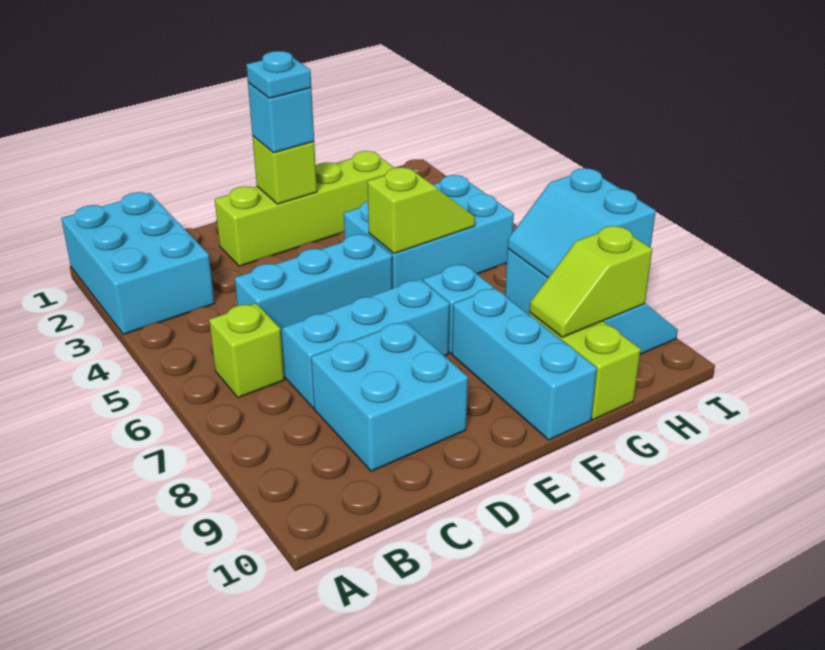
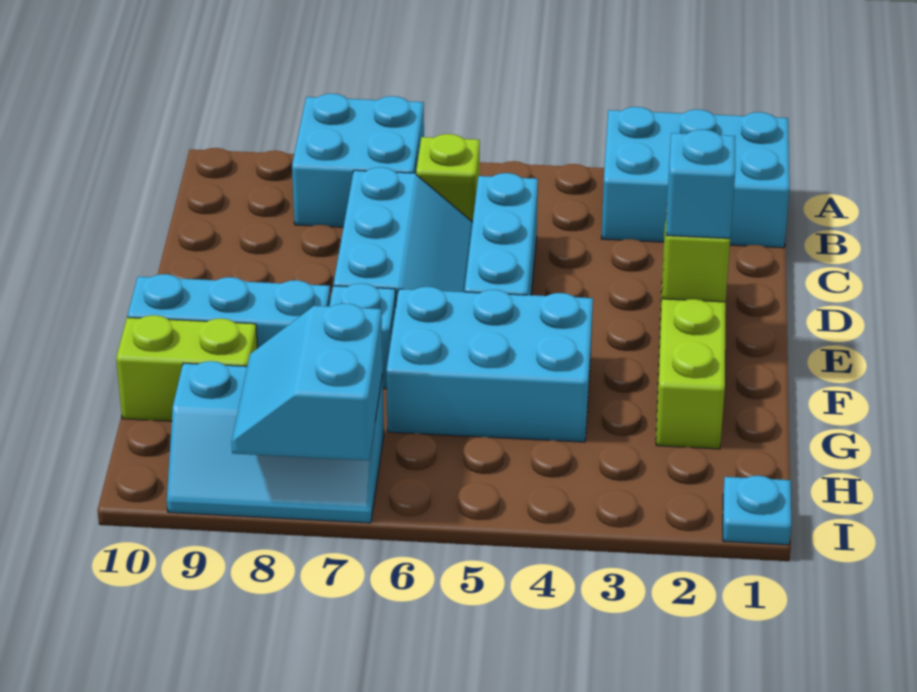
cyan 2x2 brick [311,321,468,471] -> cyan 2x2 brick moved to [292,94,424,227]
cyan 1x1 plate [246,51,311,98] -> cyan 1x1 plate moved to [723,476,791,545]
cyan 2x3 brick [344,175,514,289] -> cyan 2x3 brick turned to [386,287,593,442]
lime 1x2 slope [367,167,475,254] -> none
lime 1x2 slope [529,226,652,337] -> none
cyan 2x2 slope [508,168,656,278] -> cyan 2x2 slope turned to [232,303,383,461]

